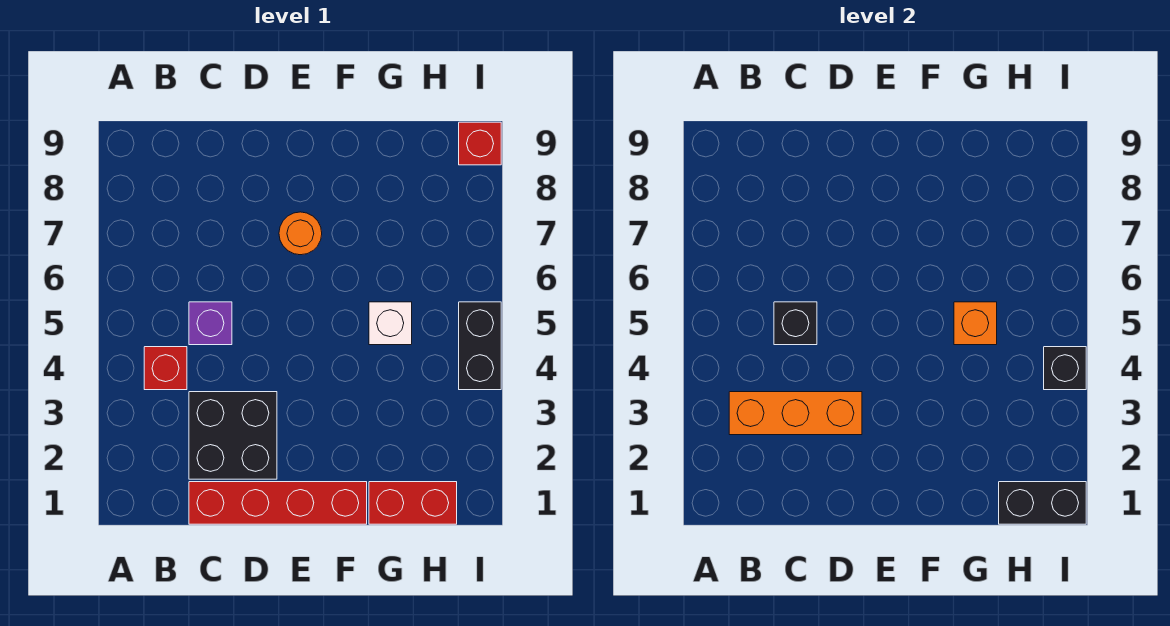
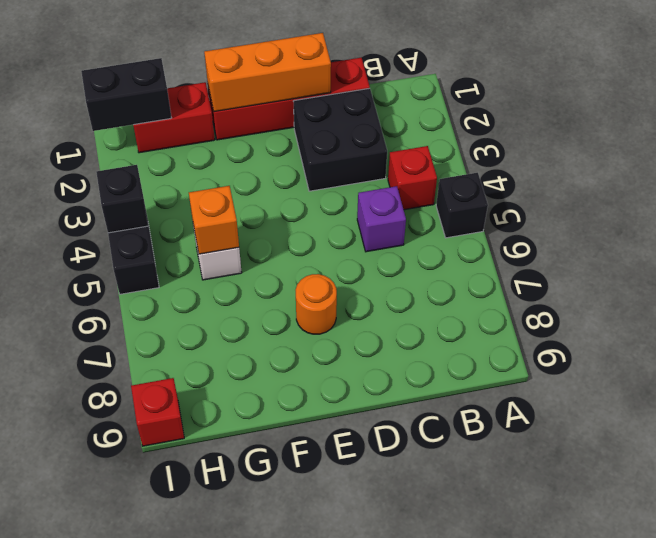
orange 1x3 brick [729,392,862,435] -> orange 1x3 brick moved to [204,33,331,112]
black 1x1 brick [774,302,817,345] -> black 1x1 brick moved to [436,173,488,238]

